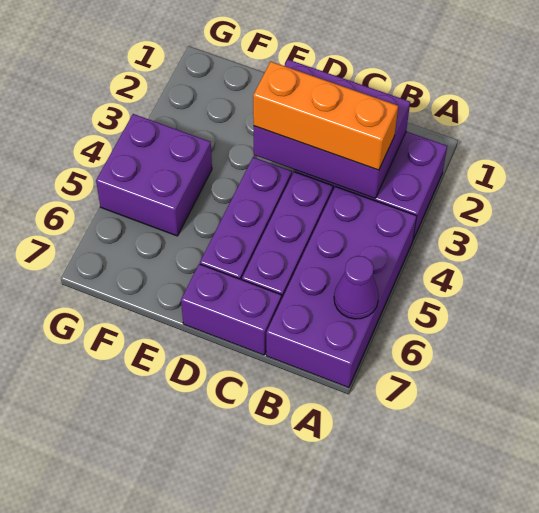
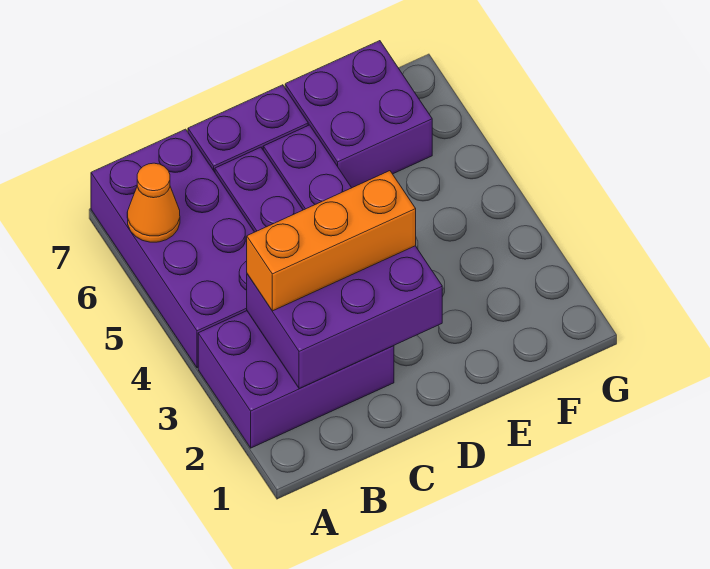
purple 1x1 cone [334,256,379,319] -> orange 1x1 cone [127,163,180,242]
purple 2x2 brick [96,114,212,236] -> purple 2x2 brick moved to [285,41,432,188]

